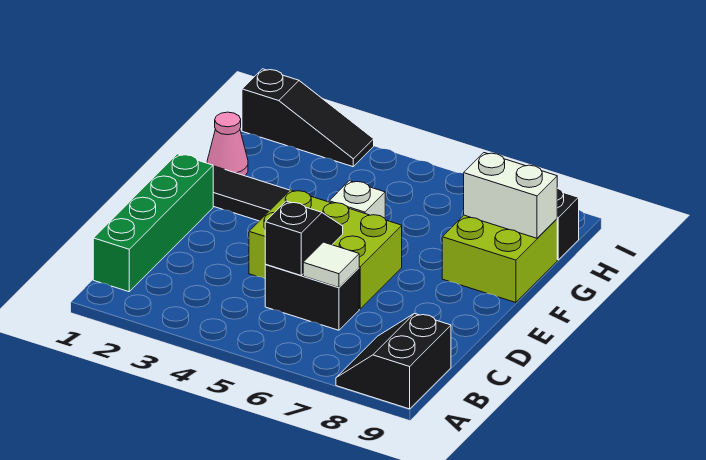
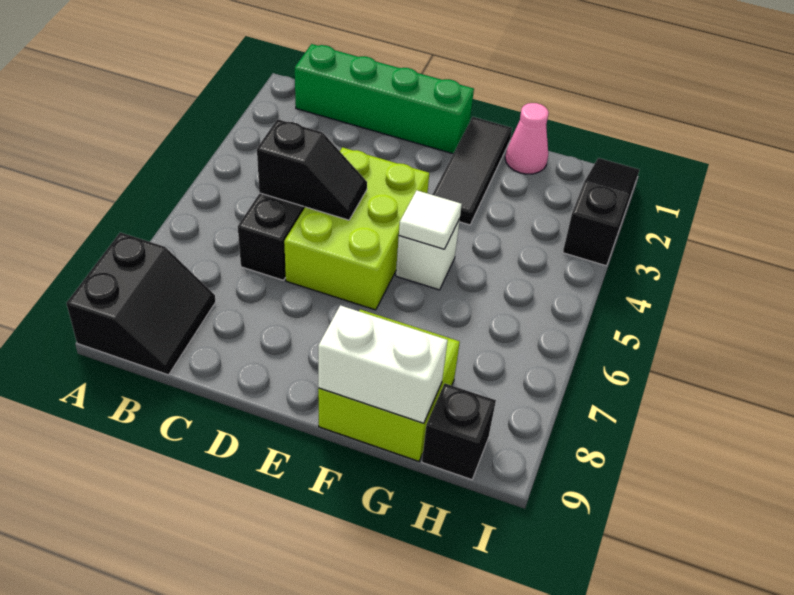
black 2x2 slope [336,314,451,409] -> black 2x2 slope turned to [66,232,216,375]
white 1x1 tile [303,242,359,287] -> white 1x1 tile moved to [399,190,462,249]
white 1x2 brick [464,153,557,238] -> white 1x2 brick turned to [318,305,447,423]
black 1x3 slope [242,69,374,167] -> black 1x3 slope turned to [563,158,639,266]

